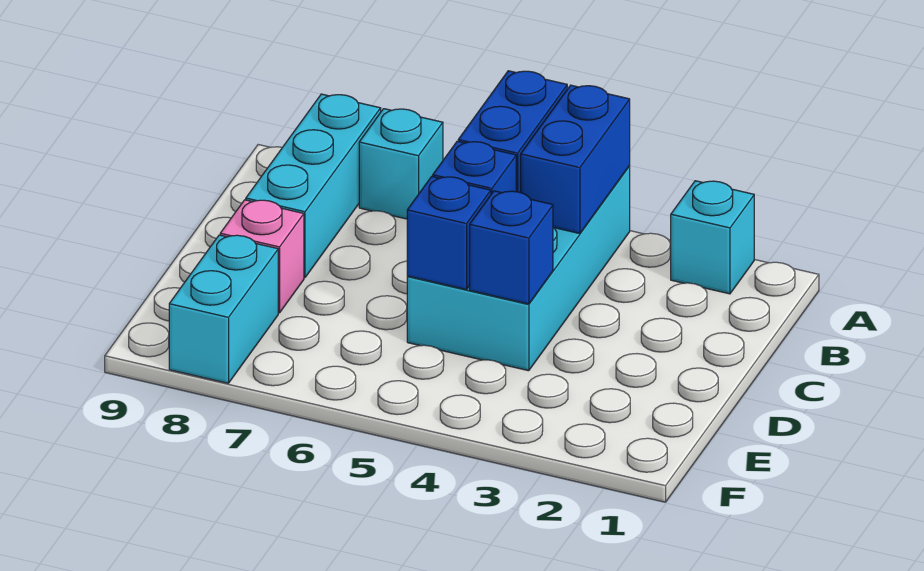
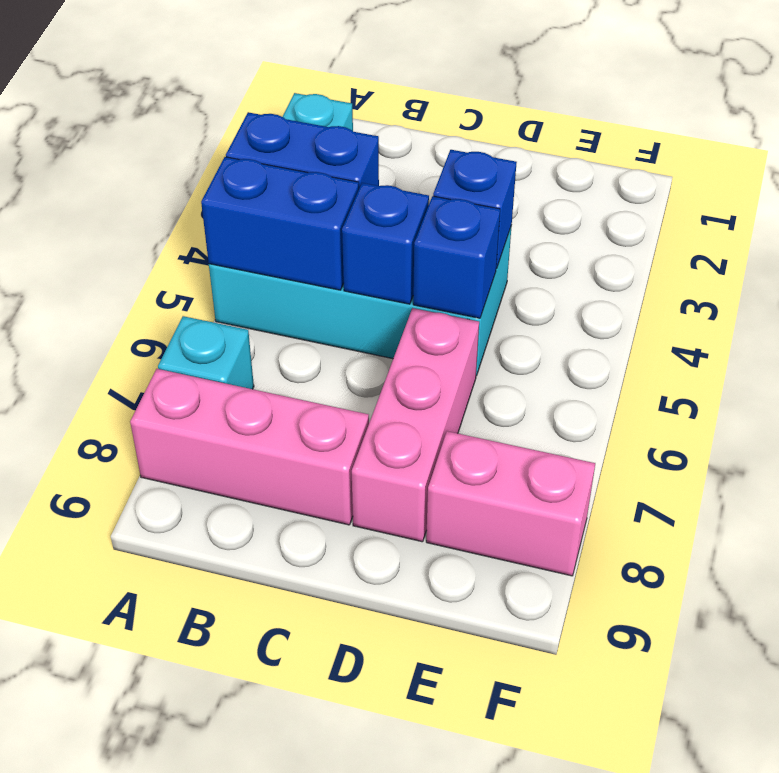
cyan 1x3 brick [246,94,381,278] -> pink 1x3 brick [130,369,369,525]
pink 1x1 brick [220,200,304,313] -> pink 1x3 brick [352,308,479,542]
cyan 1x2 brick [169,235,278,383] -> pink 1x2 brick [426,431,595,576]

